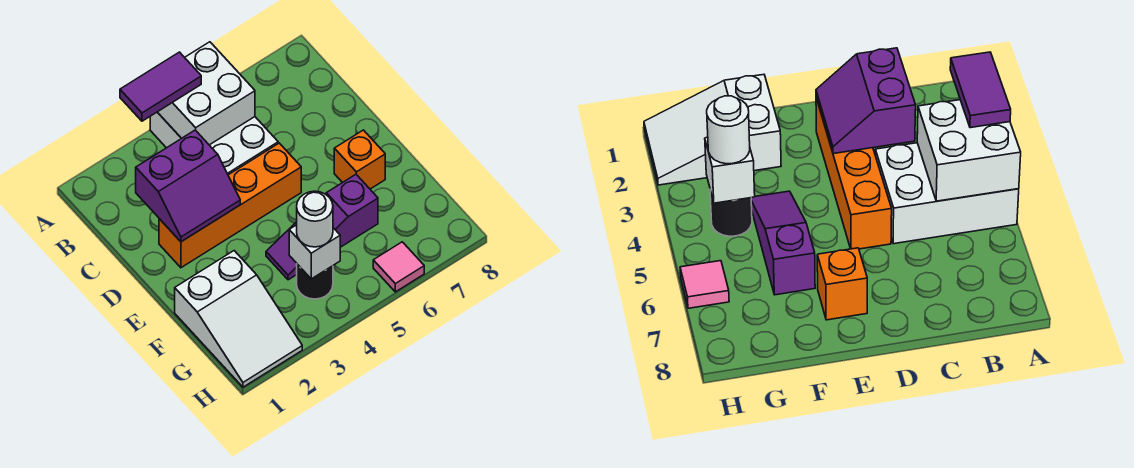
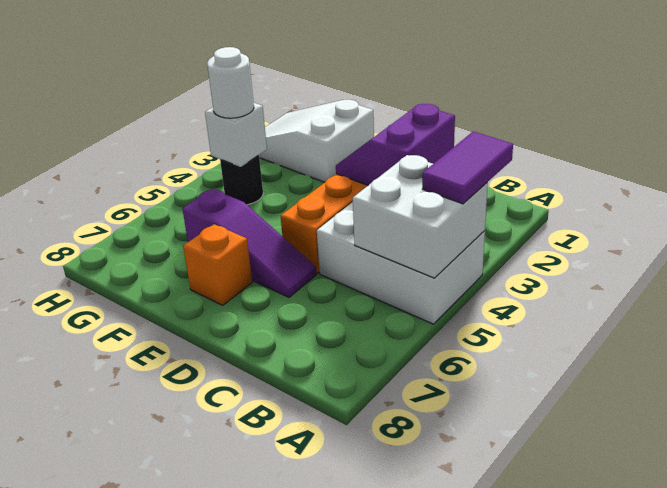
purple 1x3 slope [266,175,378,280] -> purple 1x3 slope turned to [183,189,317,297]
pink 1x1 tile [373,242,424,292] -> none

